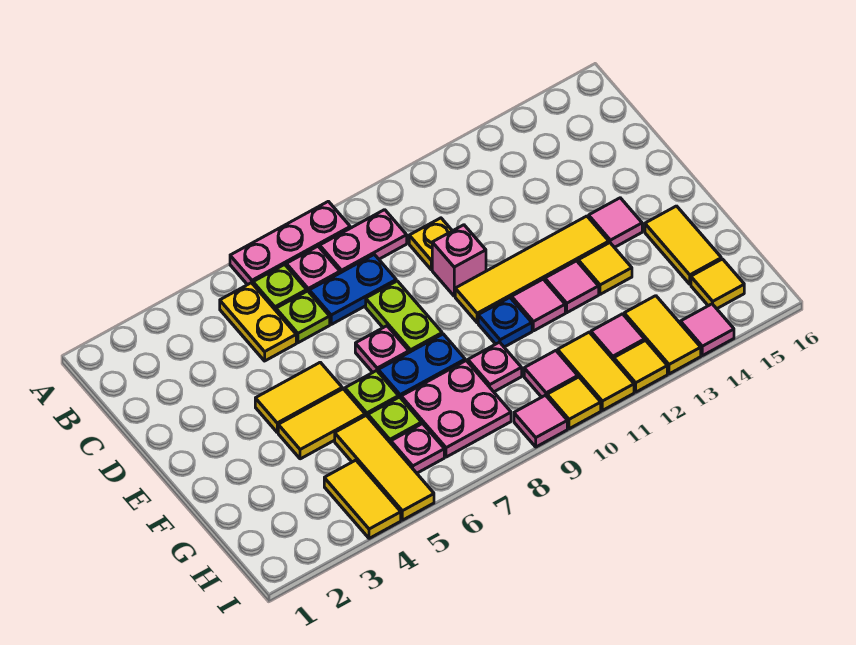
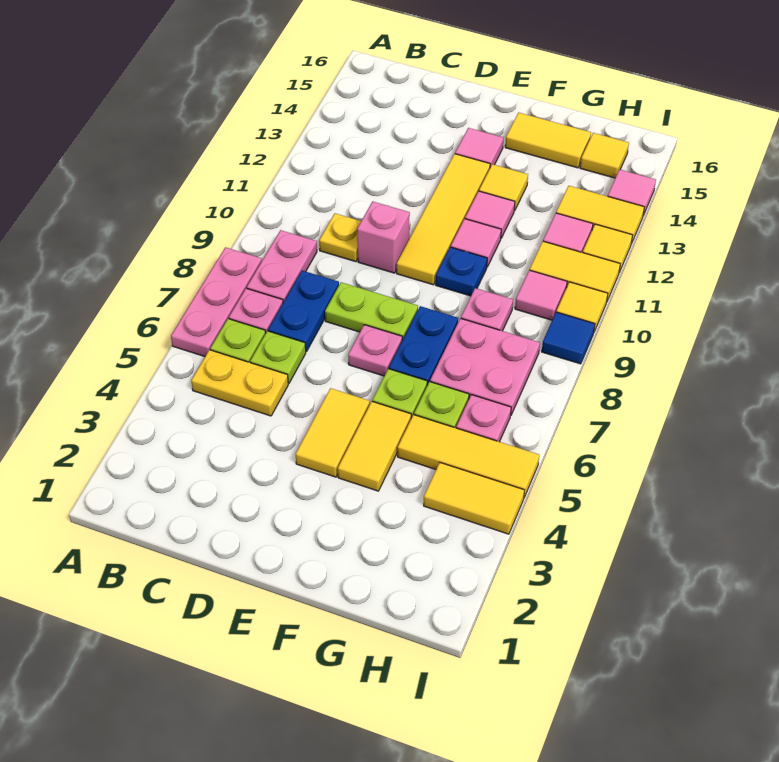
pink 1x1 tile [514,395,567,447] -> blue 1x1 tile [542,312,595,364]

